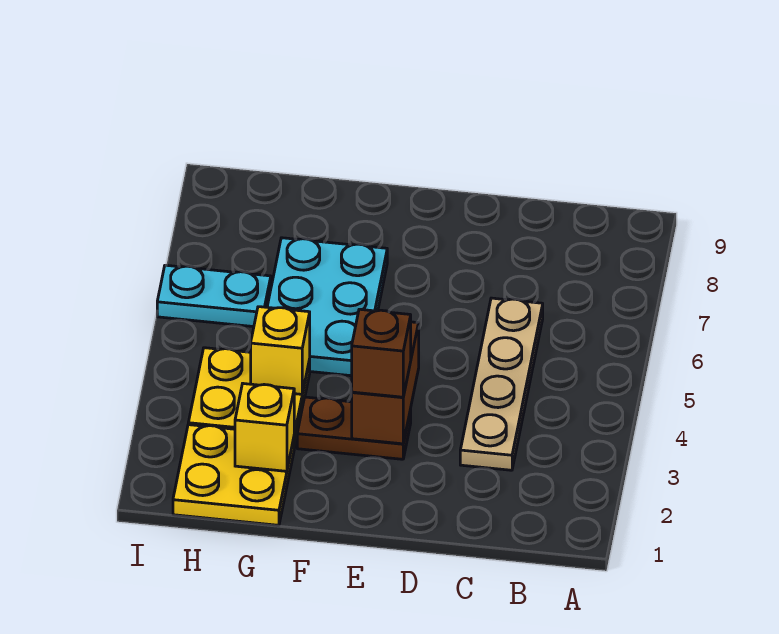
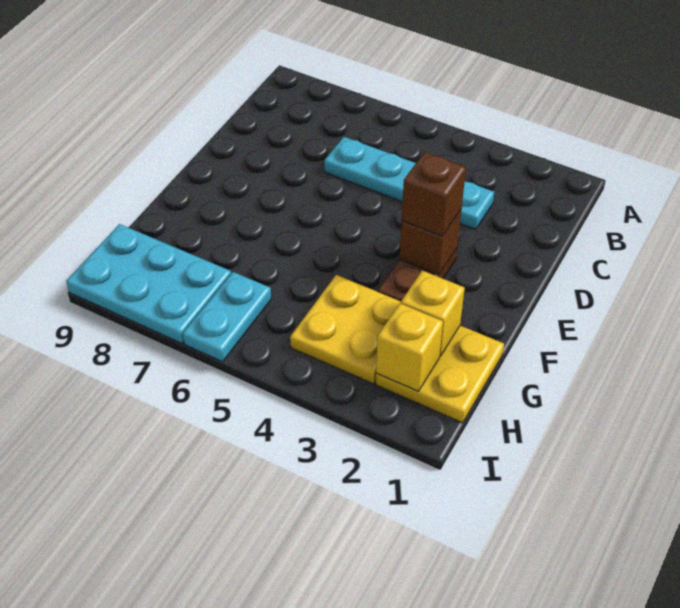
tan 1x4 plate [460,298,543,470] -> cyan 1x4 plate [324,137,494,229]
brown 1x2 brick [352,322,419,444] -> brown 1x1 brick [399,209,462,275]
cyan 2x3 plate [267,238,387,376] -> cyan 2x3 plate moved to [66,224,231,343]
yellow 1x1 brick [251,307,310,394] -> yellow 1x1 brick moved to [376,303,443,391]

